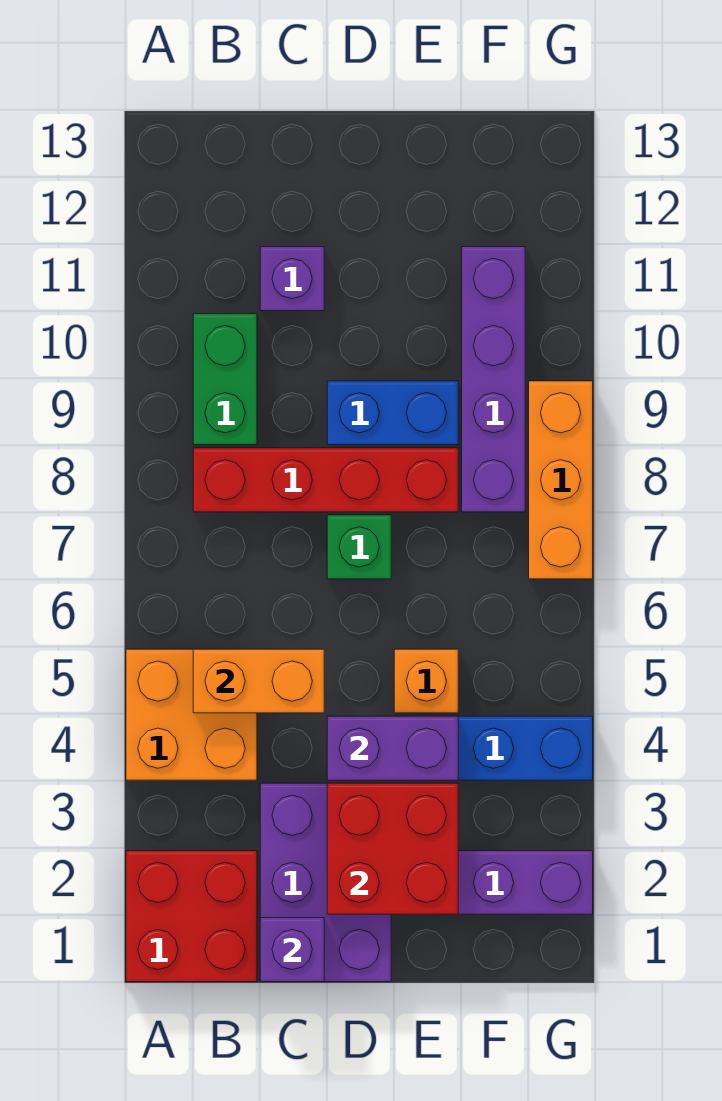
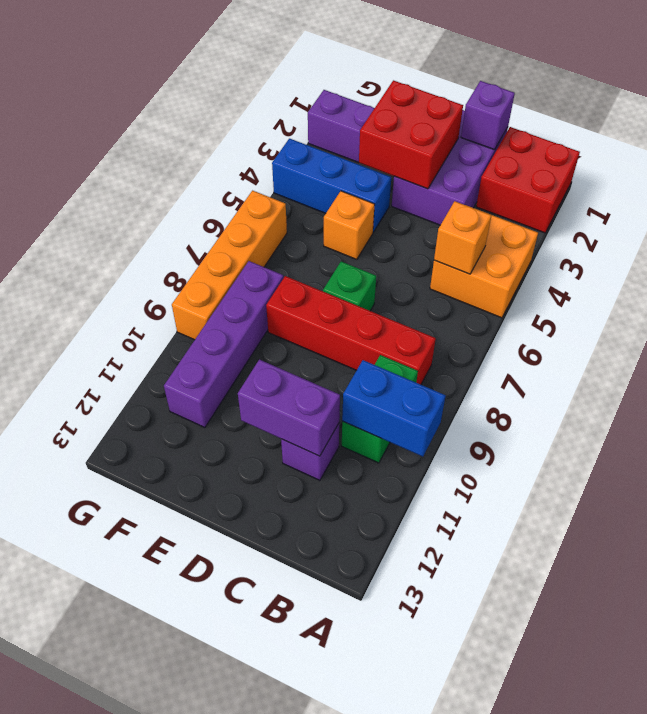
orange 1x2 brick [193,649,324,713] -> orange 1x1 brick [434,201,492,274]
purple 1x2 brick [327,716,458,780] -> purple 1x2 brick moved to [238,360,340,456]
blue 1x2 brick [327,381,458,445] -> blue 1x2 brick moved to [342,360,446,457]
orange 1x3 brick [529,381,593,579] -> orange 1x4 brick [172,191,287,340]

